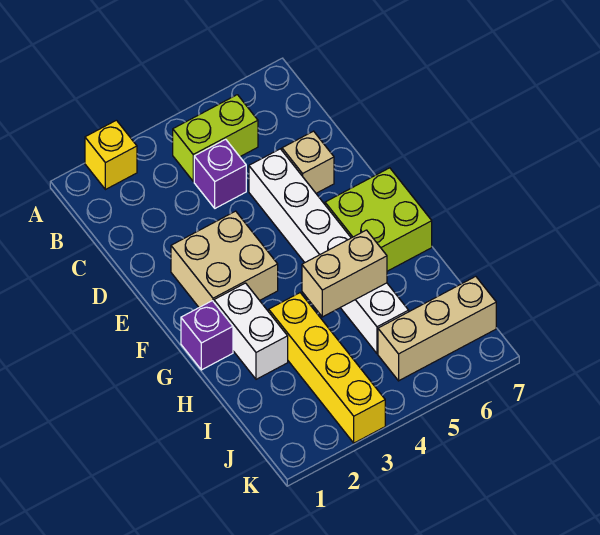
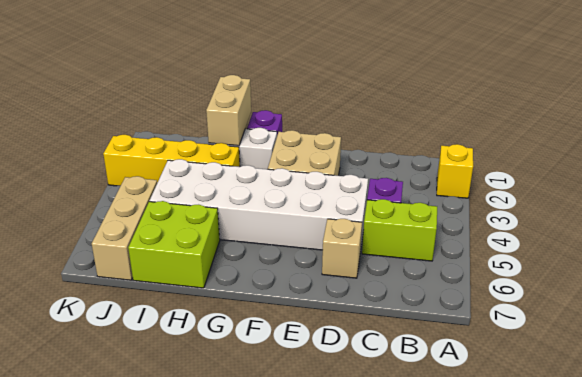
lime 1x2 brick [173,95,258,181] -> lime 1x2 brick turned to [362,199,437,261]
white 1x6 brick [249,149,409,354] -> white 2x6 brick [150,159,368,252]
lime 2x2 brick [325,168,432,271] -> lime 2x2 brick moved to [128,201,220,288]
tan 1x2 brick [302,230,387,317] -> tan 1x2 brick moved to [206,75,251,146]

